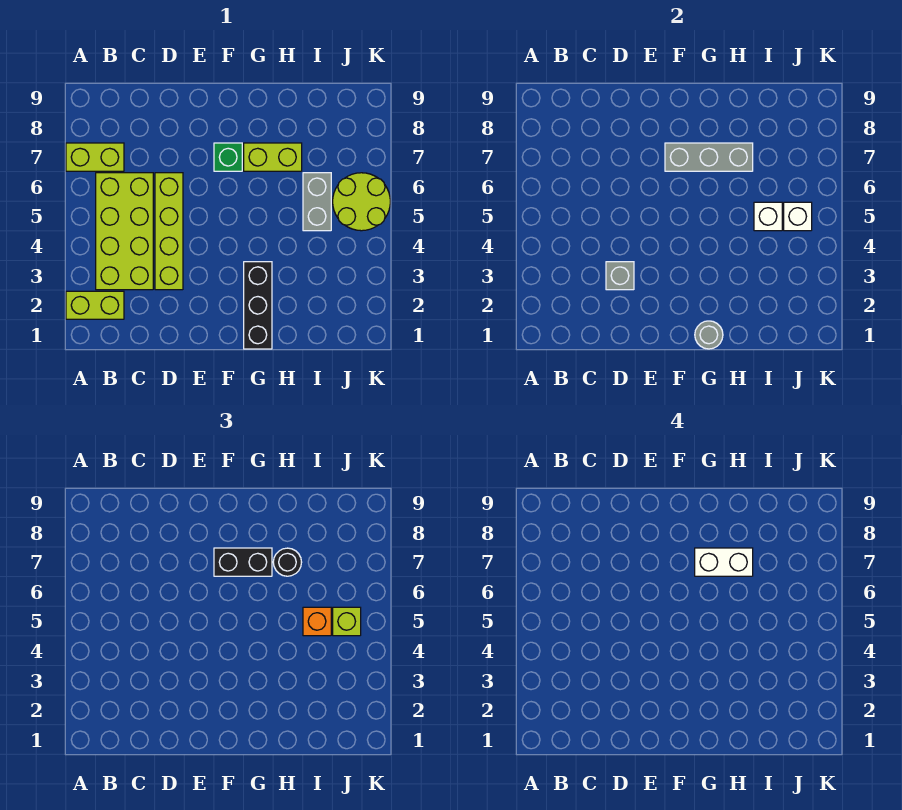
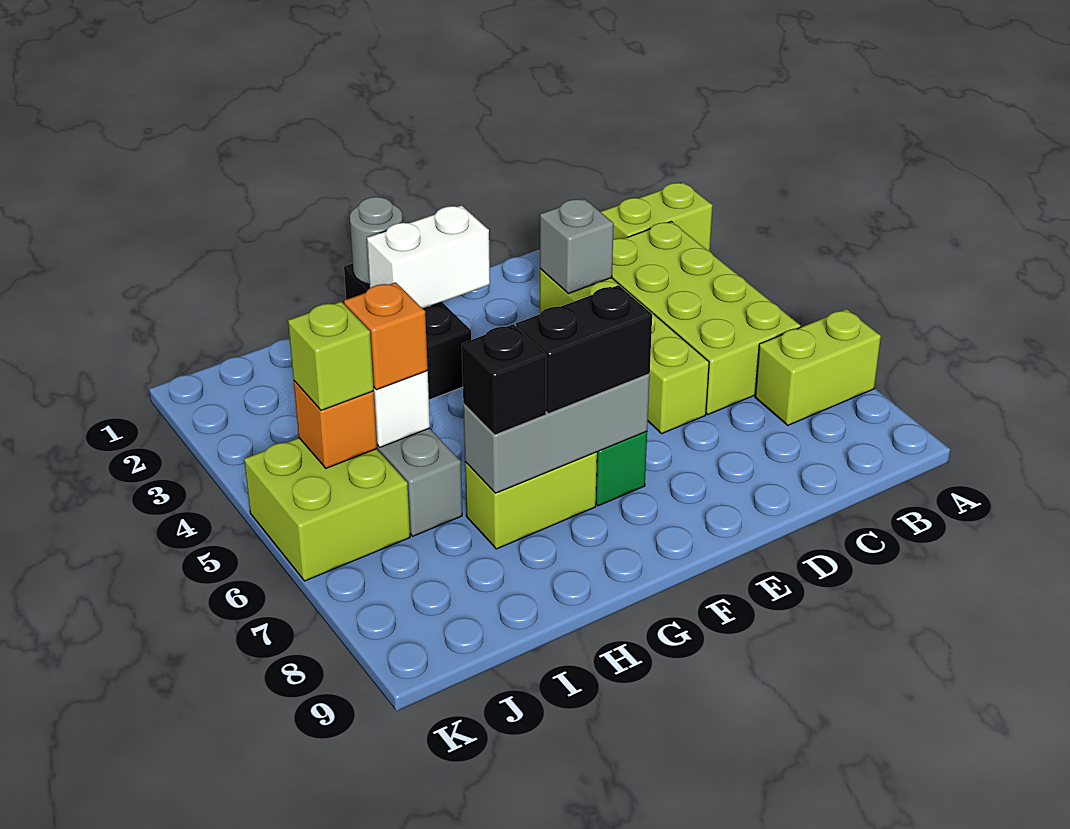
white 1x2 brick [695,548,753,576] -> white 1x2 brick moved to [367,205,490,308]
black 1x1 round brick [273,548,302,576] -> black 1x1 brick [462,324,546,435]
lime 2x2 round brick [333,173,390,231] -> lime 2x2 brick [244,438,410,581]
white 1x1 brick [784,202,812,231] -> orange 1x1 brick [294,381,377,468]

